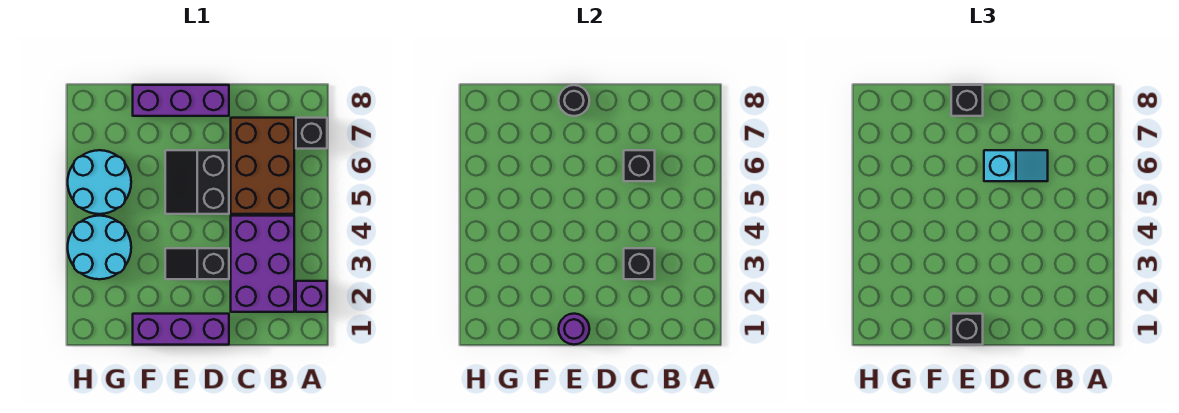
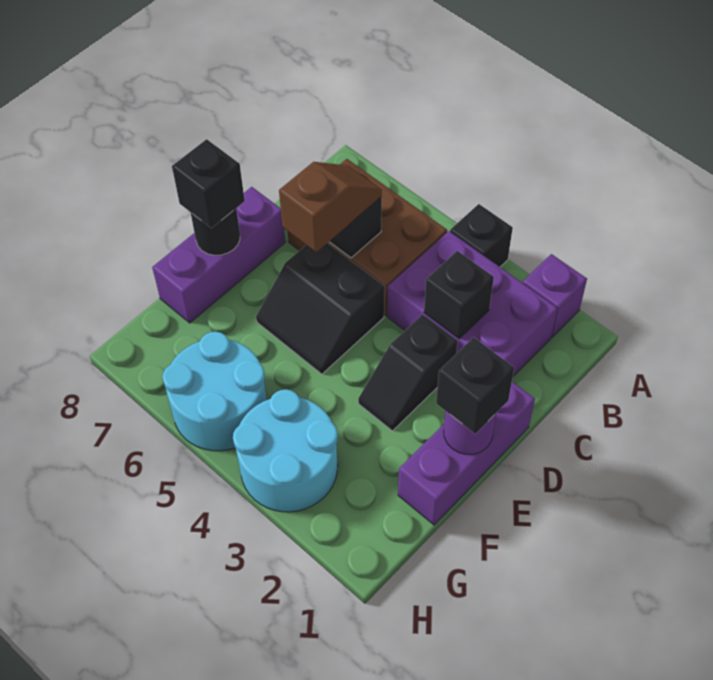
black 1x1 brick [296,118,327,149] -> black 1x1 brick moved to [450,204,513,267]
cyan 1x2 slope [984,150,1048,181] -> brown 1x2 slope [279,162,382,252]

